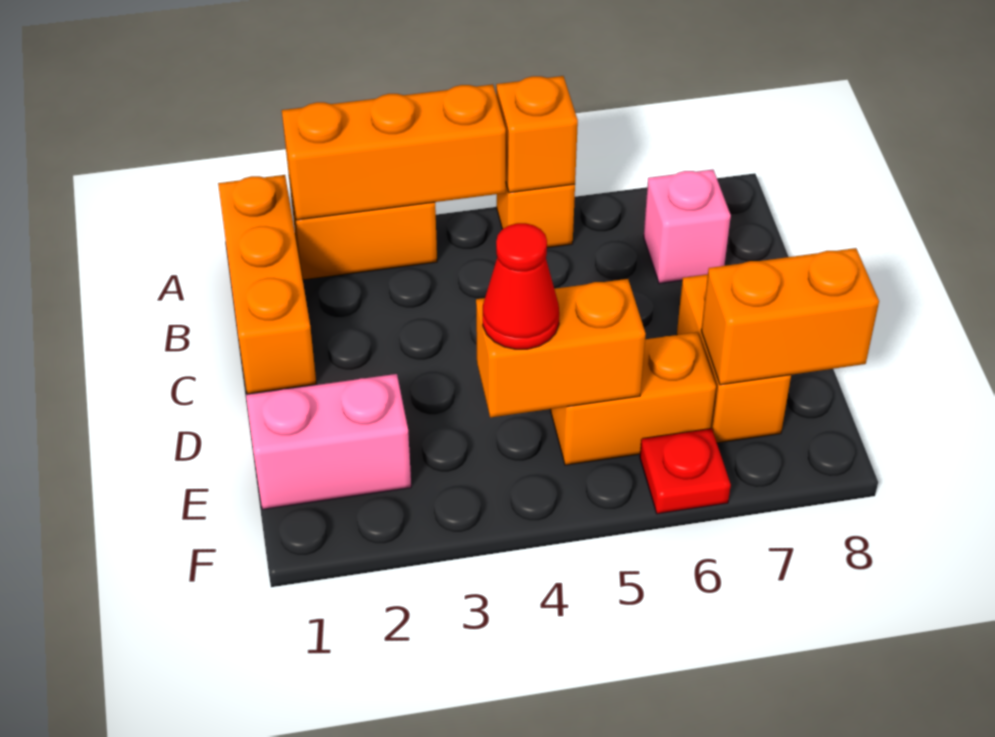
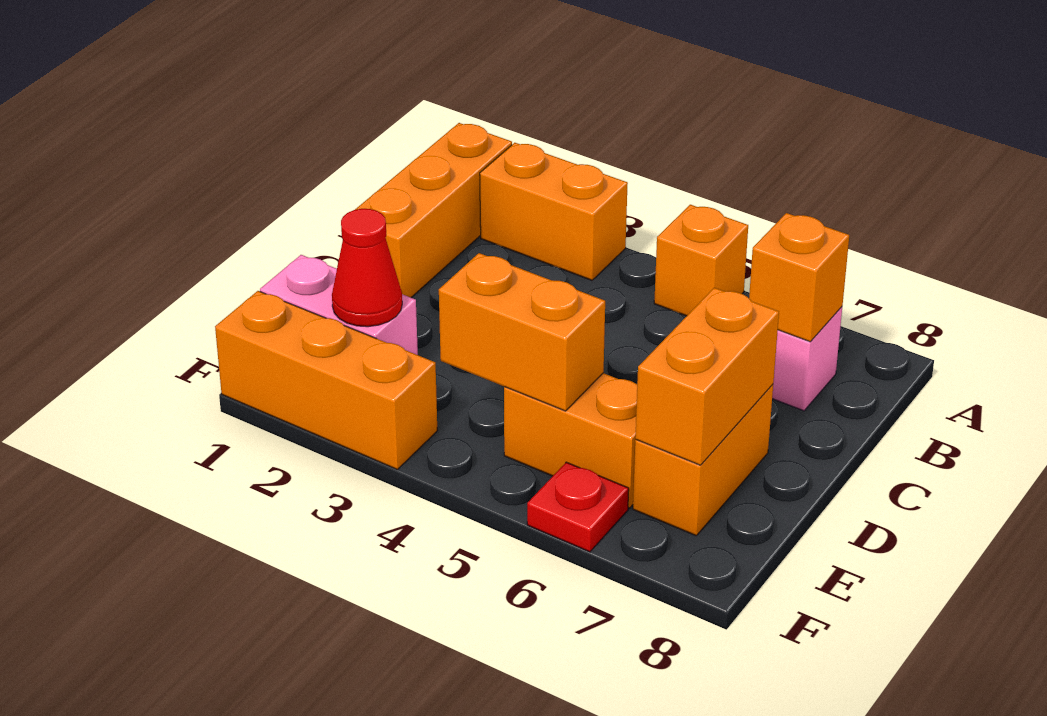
orange 1x3 brick [282,84,506,220] -> orange 1x3 brick moved to [215,291,437,469]
orange 1x1 brick [496,76,578,193] -> orange 1x1 brick moved to [749,213,849,342]
red 1x1 cone [483,223,559,349] -> red 1x1 cone moved to [332,209,402,327]
orange 1x2 brick [701,248,879,385] -> orange 1x2 brick turned to [635,288,779,465]

